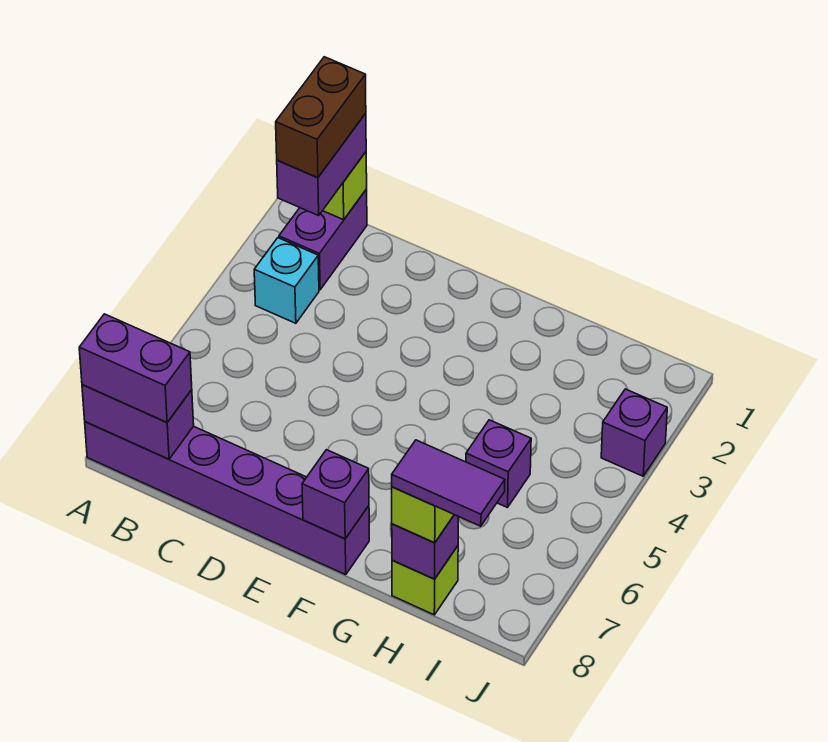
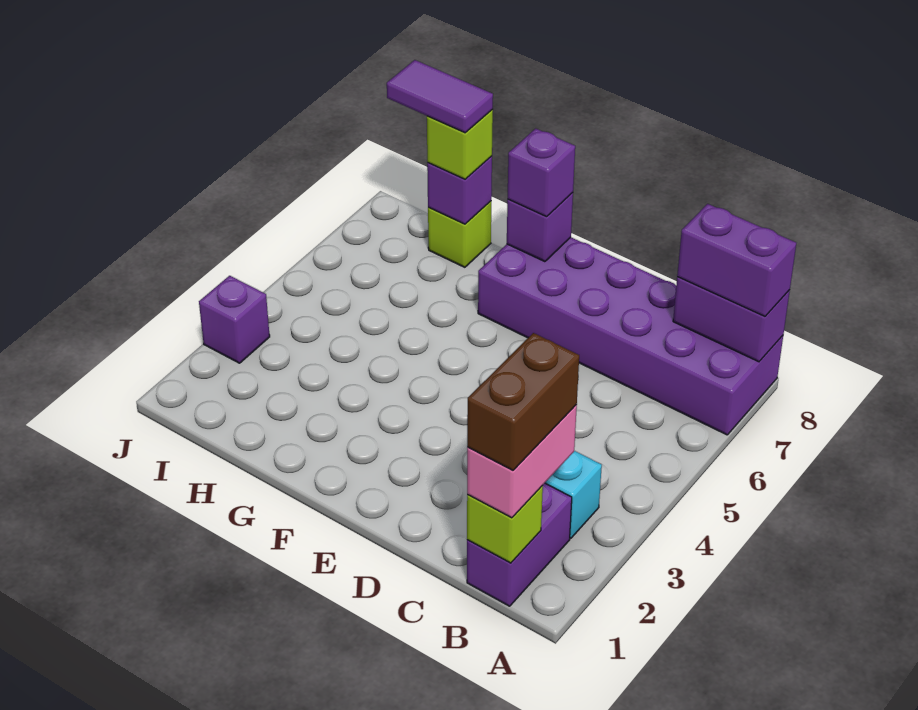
purple 1x6 brick [85,422,369,575] -> purple 2x6 brick [478,237,783,435]
purple 1x2 brick [277,113,366,216] -> pink 1x2 brick [467,405,577,518]
purple 1x1 brick [466,420,531,508] -> purple 1x1 brick moved to [508,128,575,217]

